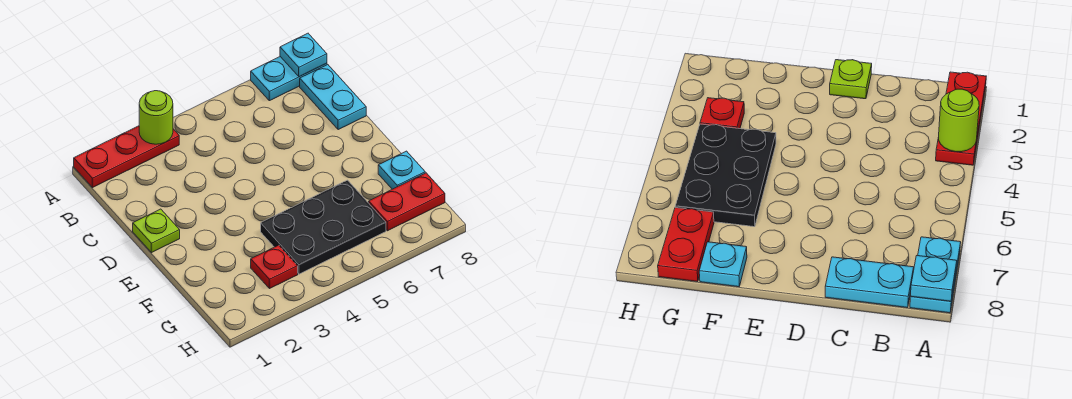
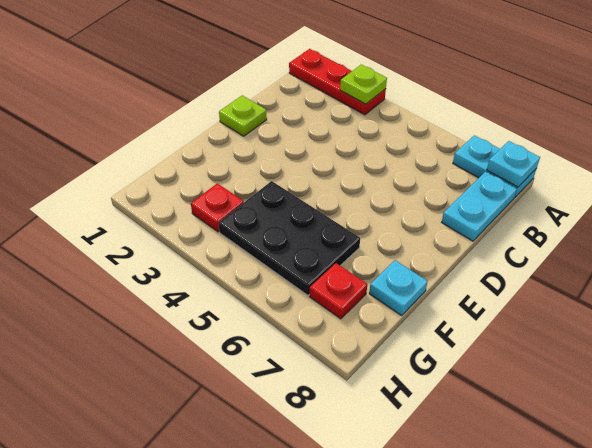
lime 1x1 round brick [139,91,173,144] -> lime 1x1 plate [340,65,387,104]
red 1x2 plate [369,173,445,231] -> red 1x1 plate [310,263,367,319]

